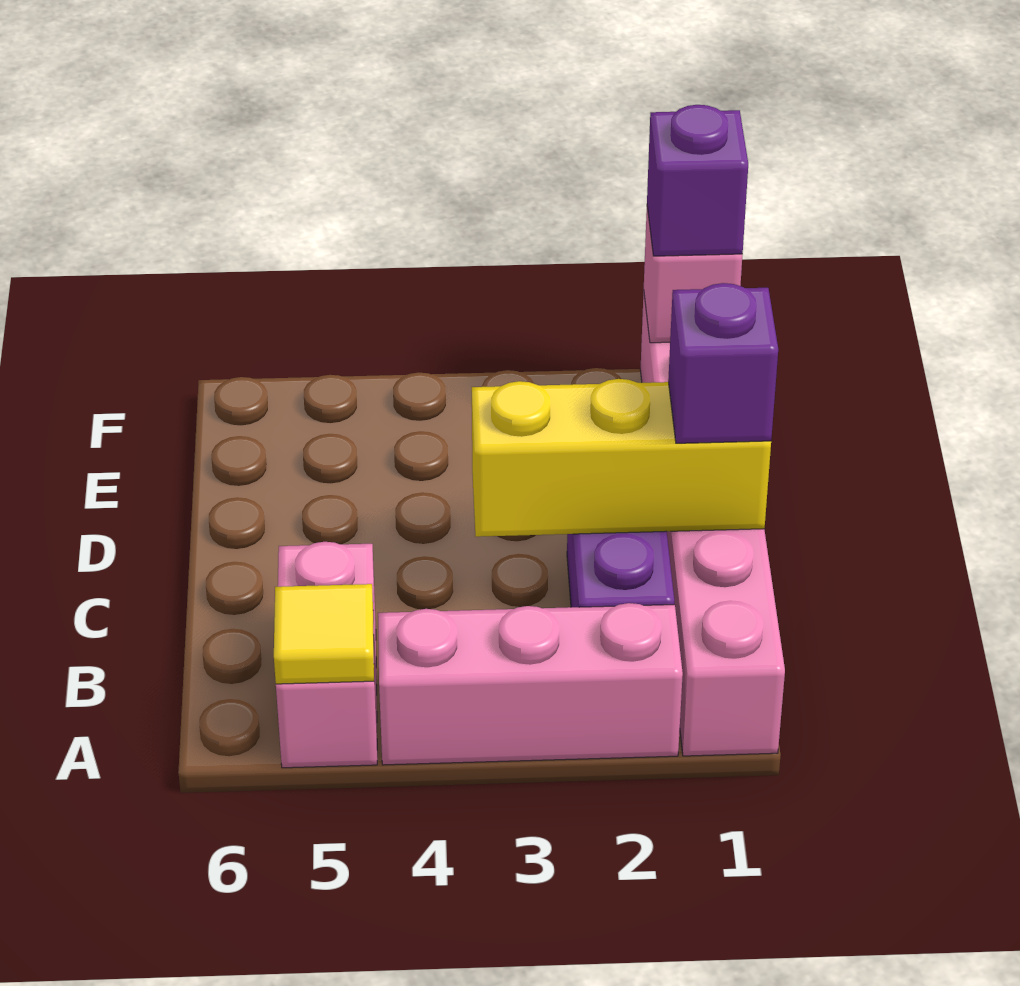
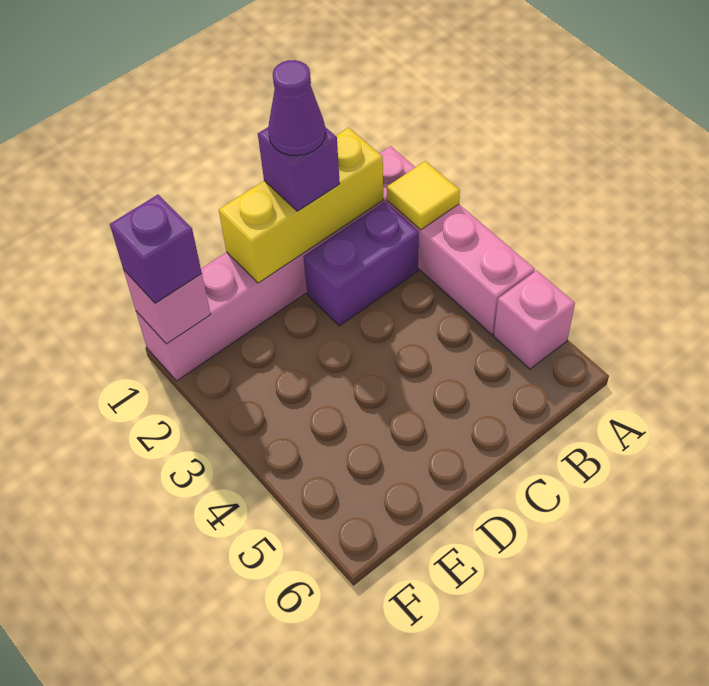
pink 1x2 brick [276,542,377,768] -> pink 1x1 brick [494,270,575,369]
yellow 1x1 tile [274,584,374,684] -> yellow 1x1 tile moved to [387,161,460,230]
yellow 1x3 brick [472,379,771,537] -> yellow 1x3 brick turned to [219,128,383,283]
none -> purple 1x1 cone [268,60,325,156]

